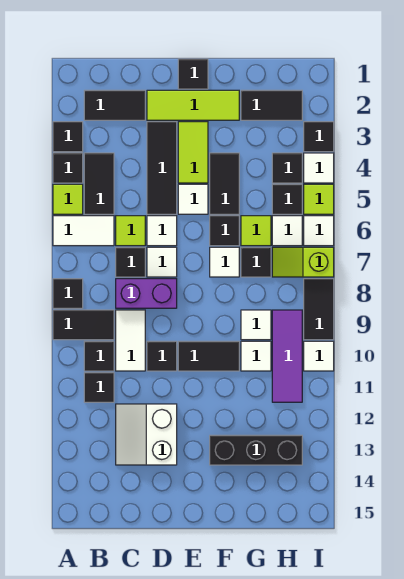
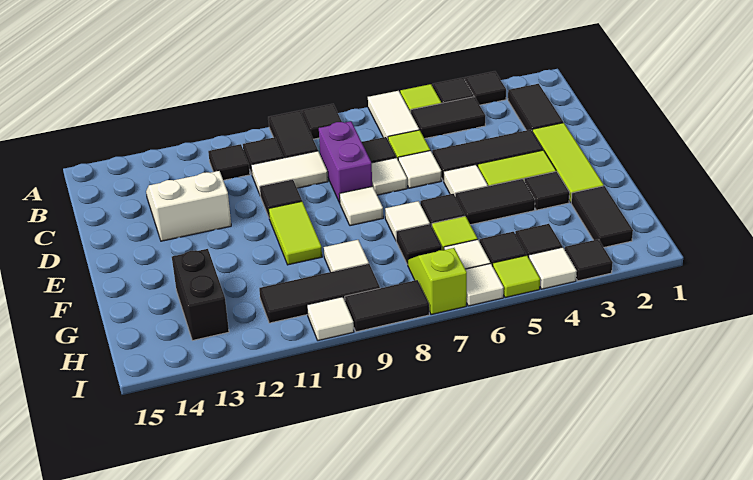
black 1x1 tile [178,59,208,89] -> black 1x1 tile moved to [524,171,570,210]
black 1x2 tile [178,341,239,371] -> lime 1x2 tile [269,201,322,265]
black 1x3 brick [210,435,302,465] -> black 1x2 brick [172,249,229,340]
white 1x1 tile [241,341,271,371] -> white 1x1 tile moved to [339,186,383,226]
purple 1x3 tile [272,310,302,402] -> black 1x3 tile [259,264,380,323]

